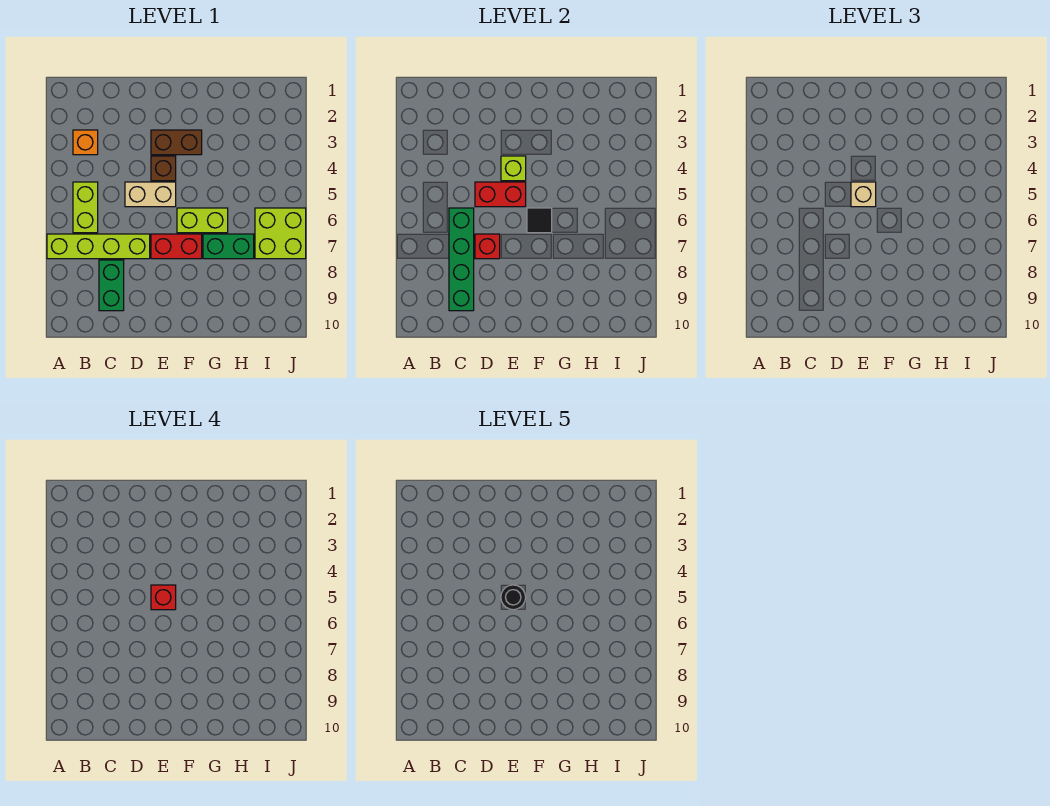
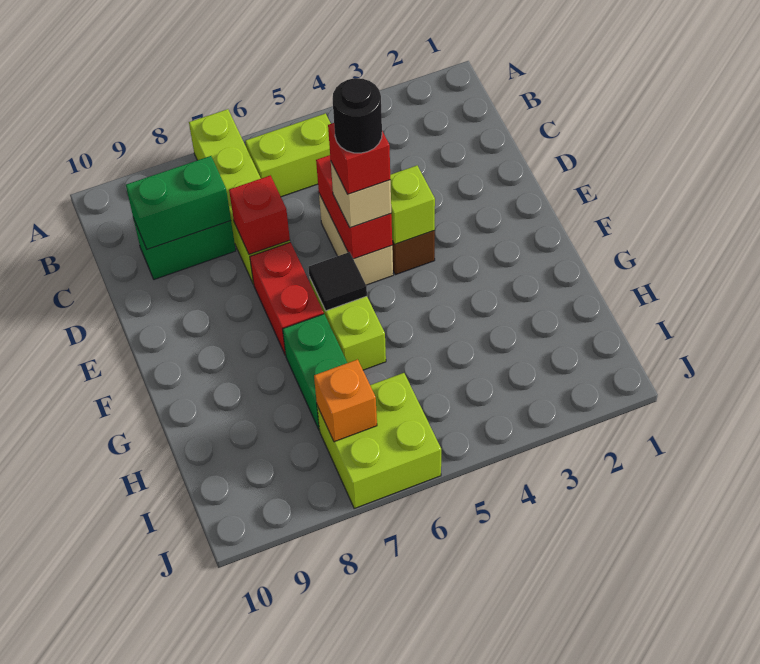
orange 1x1 brick [73,130,98,155] -> orange 1x1 brick moved to [314,359,377,442]
green 1x4 brick [449,208,474,311] -> green 1x2 brick [126,156,231,249]
brown 1x2 brick [151,130,202,155] -> none

